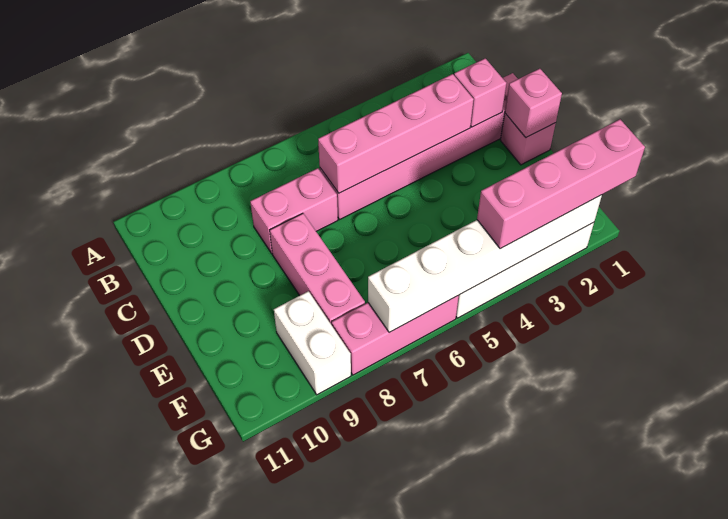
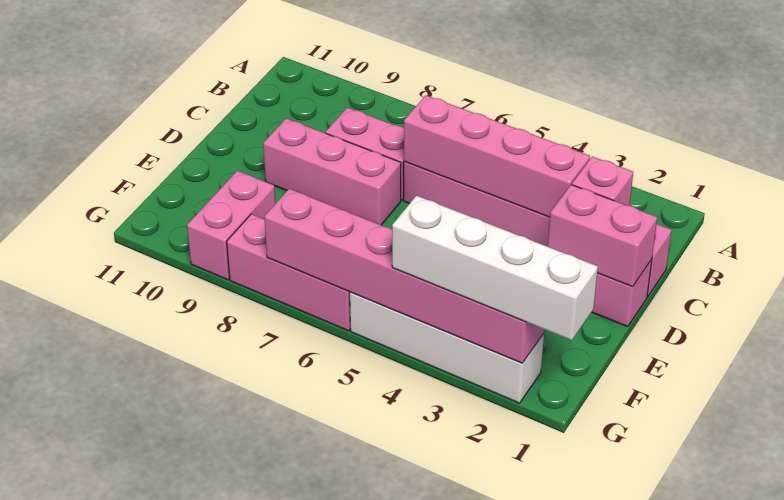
pink 1x1 brick [505,69,562,137] -> pink 1x2 brick [548,185,657,287]
pink 1x3 brick [270,214,365,325] -> pink 1x3 brick turned to [263,118,401,225]
white 1x2 brick [274,291,351,395] -> pink 1x2 brick [187,171,275,280]
pink 1x4 brick [477,119,645,249] -> white 1x4 brick [392,196,598,341]
white 1x6 brick [368,195,602,332] -> pink 1x6 brick [264,189,544,363]

